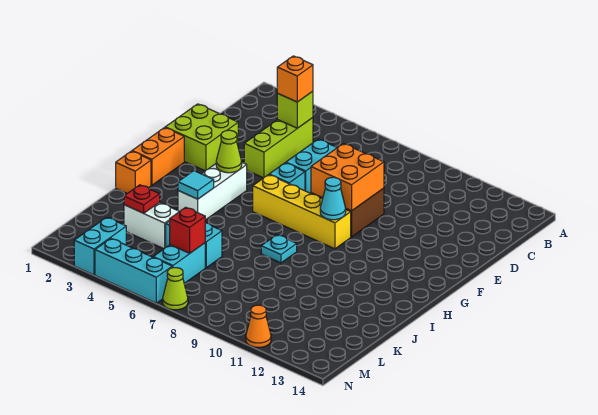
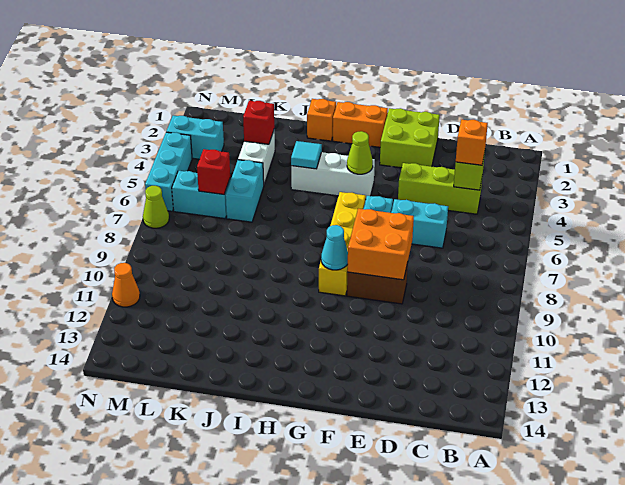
cyan 1x1 plate [261,235,297,263] -> none
red 1x1 plate [124,185,160,213] -> red 1x1 brick [243,101,274,144]

